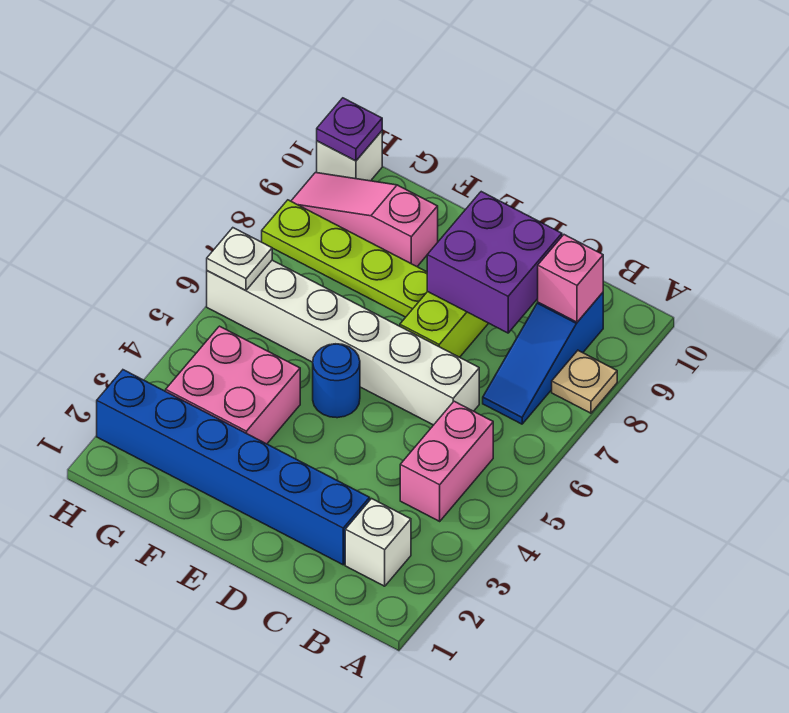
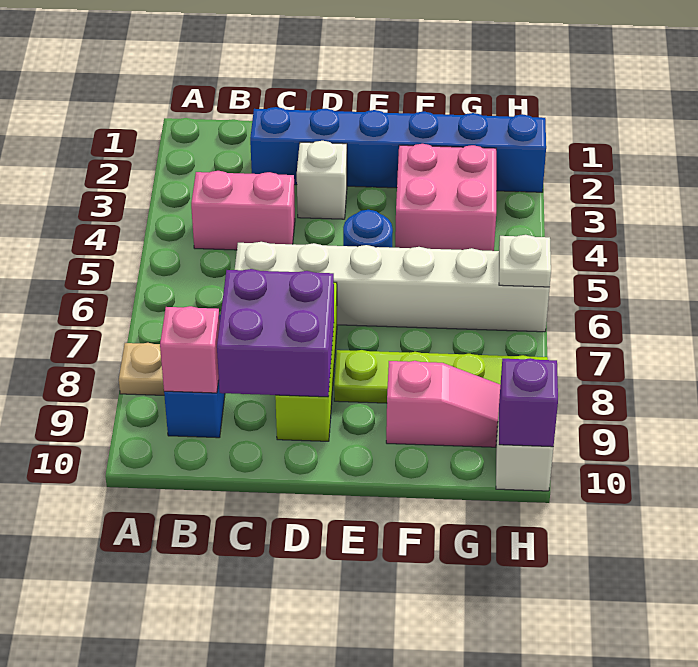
white 1x1 brick [345,499,411,586] -> white 1x1 brick moved to [297,141,347,219]
pink 1x2 brick [400,401,493,521] -> pink 1x2 brick turned to [191,171,295,250]
purple 1x1 plate [317,98,382,161] -> purple 1x1 brick [499,358,558,447]

